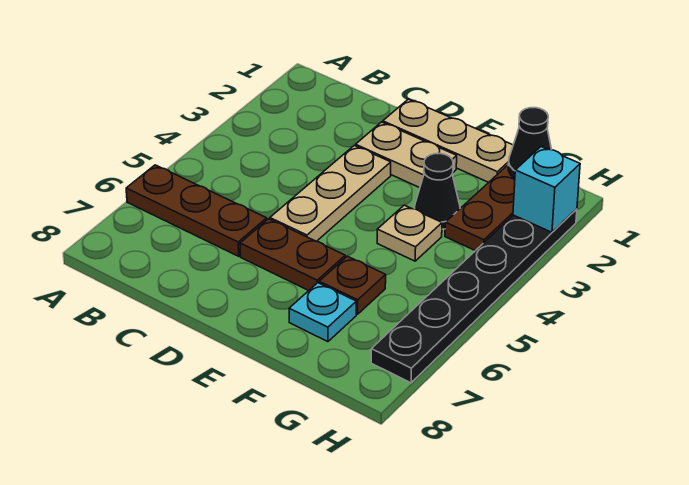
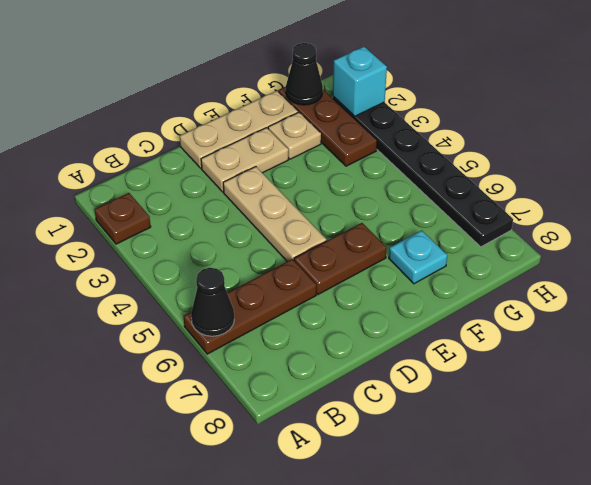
black 1x1 cone [414,153,460,229] -> black 1x1 cone moved to [191,268,234,336]
tan 1x1 plate [377,205,442,261] -> tan 1x1 plate moved to [268,112,321,159]
brown 1x1 plate [319,256,386,314] -> brown 1x1 plate moved to [95,193,151,244]

